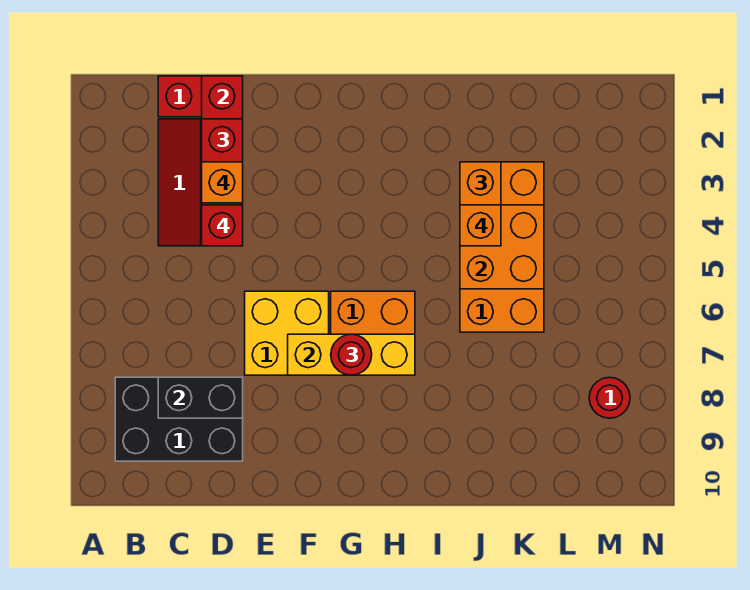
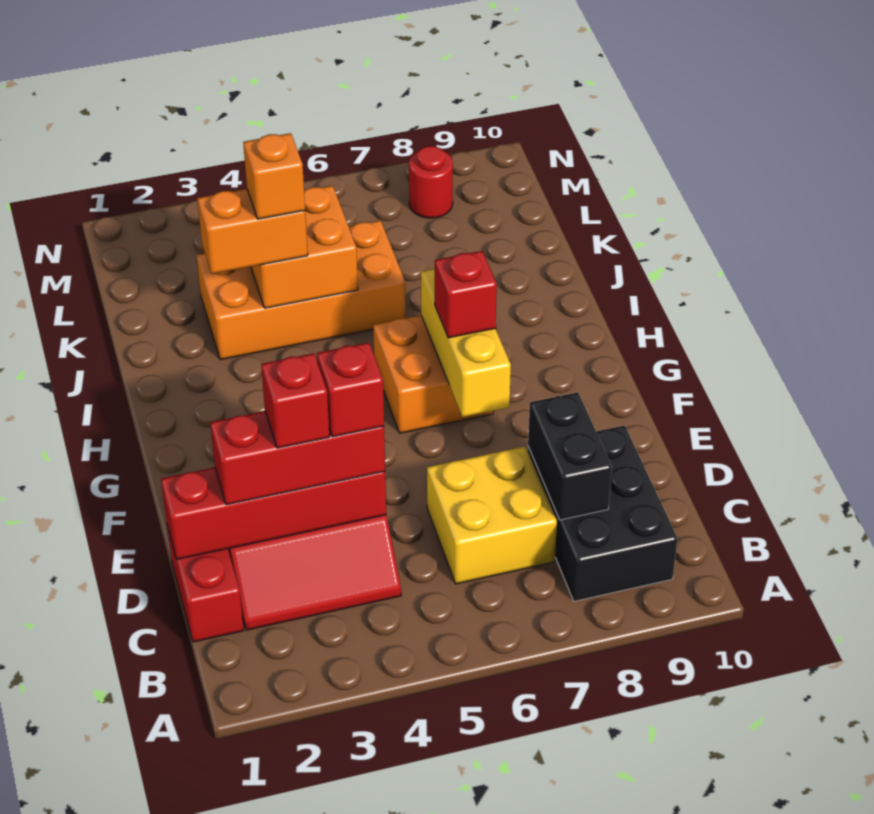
orange 1x1 brick [202,162,243,203] -> red 1x1 brick [261,353,329,448]
yellow 2x2 brick [245,291,329,375] -> yellow 2x2 brick moved to [427,446,557,584]
red 1x1 round brick [331,334,372,375] -> red 1x1 brick [435,251,497,338]

